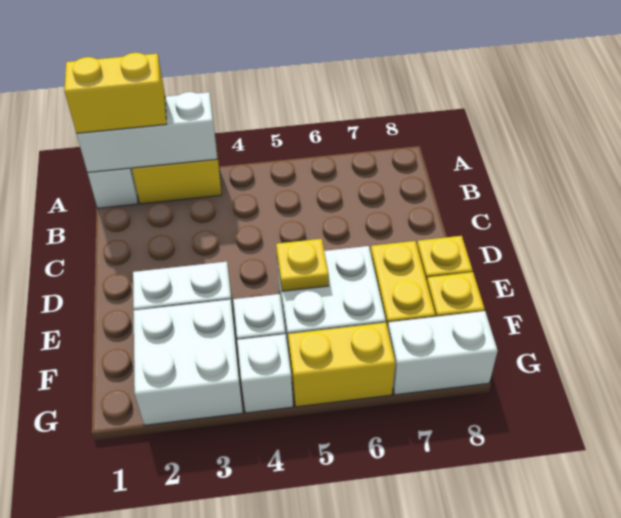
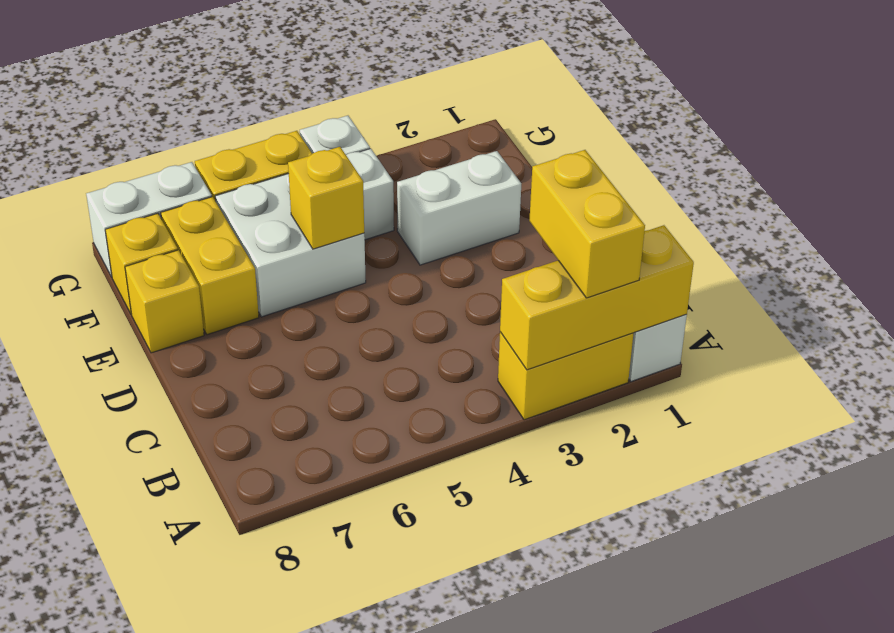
white 1x3 brick [77,92,217,173] -> yellow 1x3 brick [500,225,694,370]
yellow 1x2 brick [64,53,166,133] -> yellow 1x2 brick turned to [529,150,645,298]
yellow 1x1 plate [276,239,329,291] -> yellow 1x1 brick [288,147,364,249]
white 2x2 brick [134,300,243,425] -> none

